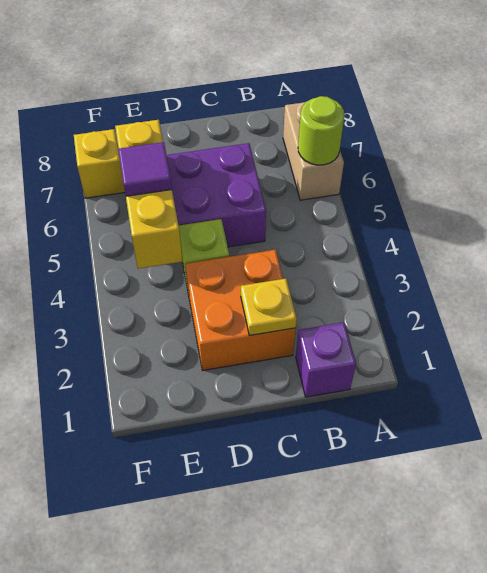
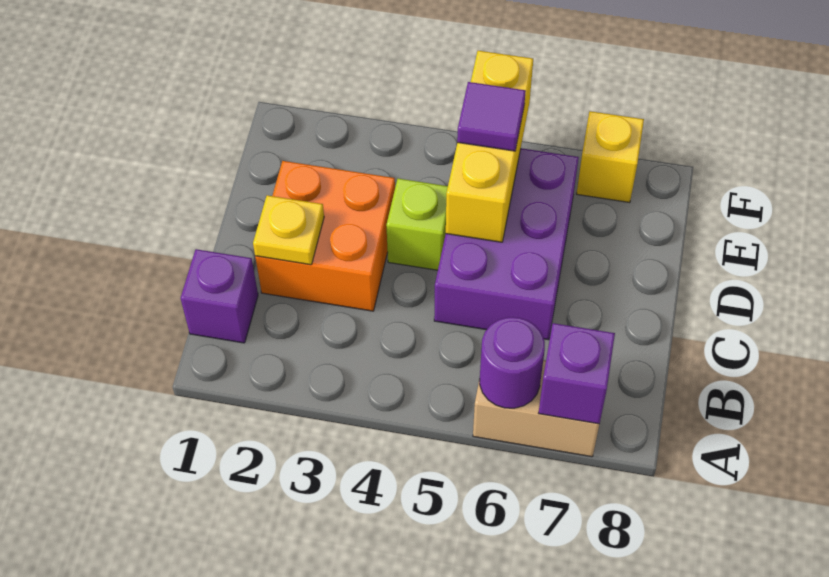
lime 1x1 round brick [298,96,344,165] -> purple 1x1 round brick [480,317,545,408]
none -> purple 1x1 brick [539,323,615,424]
yellow 1x3 brick [115,120,183,269] -> yellow 1x3 brick turned to [446,51,533,242]

